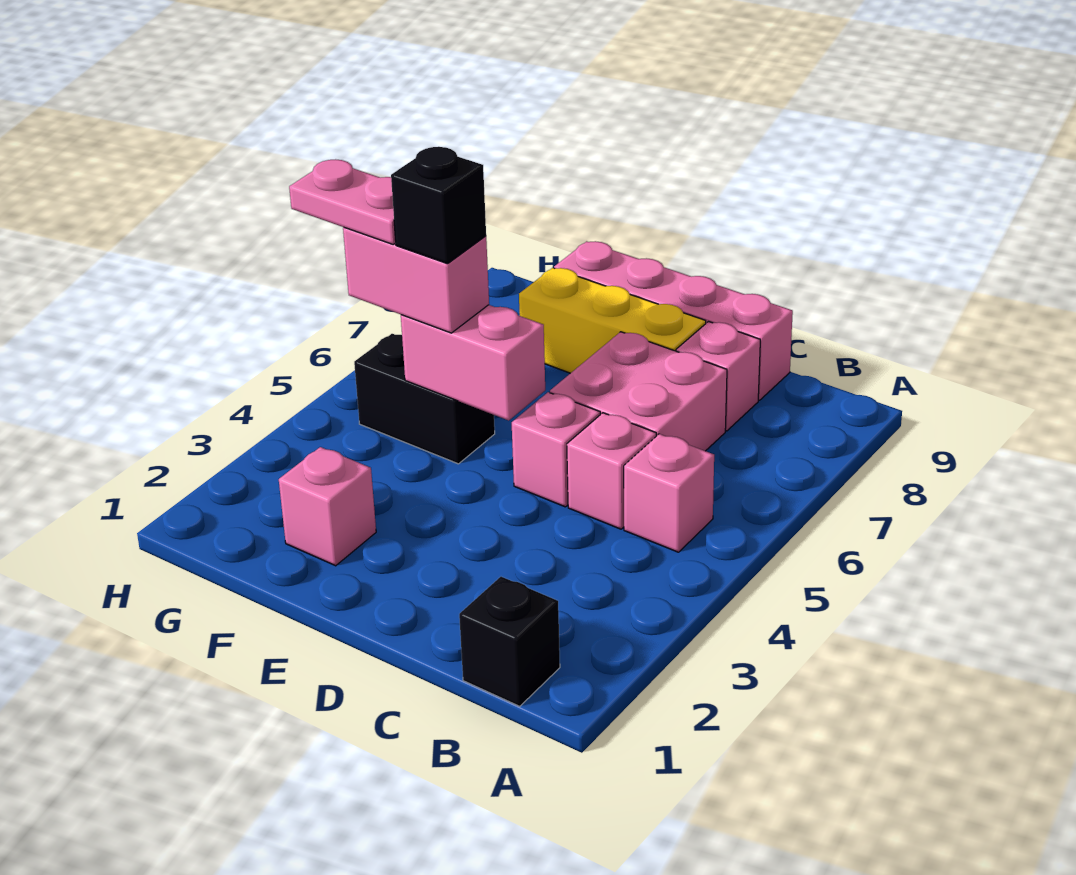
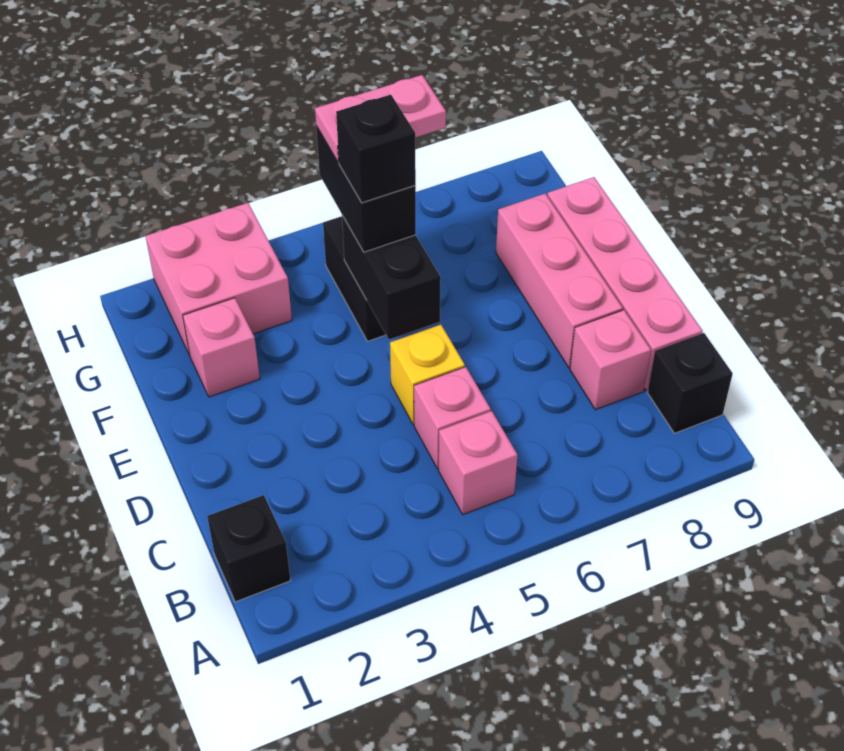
none -> black 1x1 brick [647,333,733,433]
pink 2x2 brick [550,332,727,451] -> pink 2x2 brick moved to [146,203,292,355]
pink 1x1 brick [512,392,600,507] -> yellow 1x1 brick [390,325,465,425]
yellow 1x3 brick [519,268,706,373] -> pink 1x3 brick [496,194,623,368]
pink 1x2 brick [401,305,545,421] -> black 1x2 brick [342,215,441,340]
pink 1x2 brick [343,227,489,333] -> black 1x2 brick [316,126,416,252]
pink 1x2 plate [289,159,396,244] -> pink 1x2 plate turned to [315,75,446,162]

